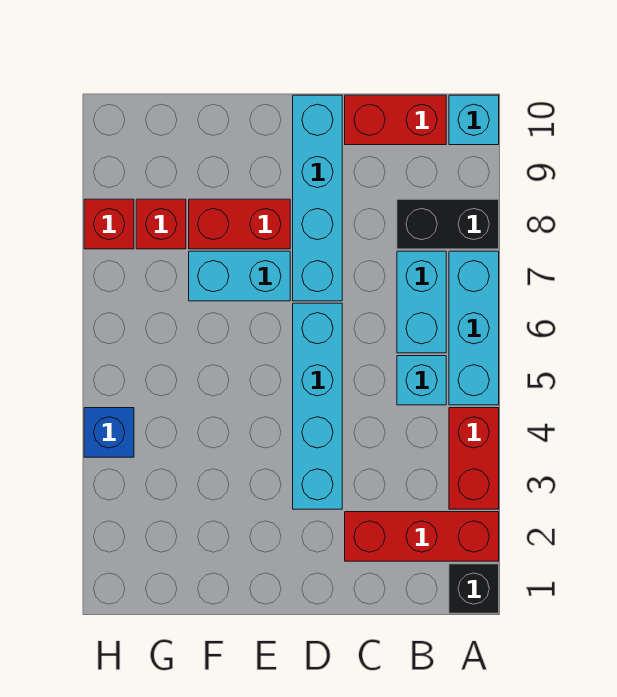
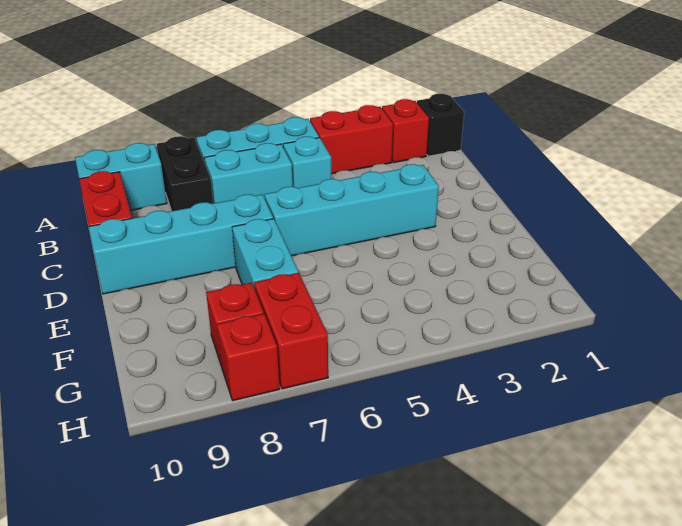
red 1x3 brick [345,512,499,561] -> red 1x1 brick [382,99,429,163]
cyan 1x1 brick [449,95,499,145] -> cyan 1x2 brick [75,143,167,210]
red 1x2 brick [189,199,290,249] -> red 1x2 brick moved to [254,273,328,389]
blue 1x1 brick [84,408,134,457] -> none

